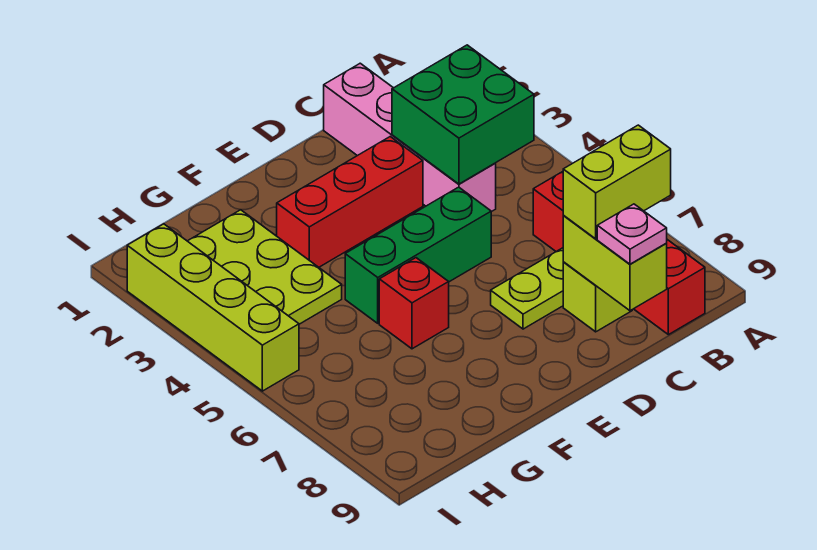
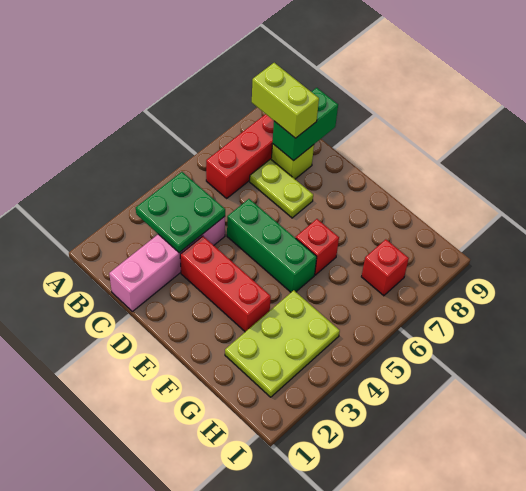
green 2x2 brick [392,45,534,184] -> green 2x2 plate [136,172,225,253]
lime 1x2 brick [563,215,667,311] -> green 1x2 brick [273,88,338,161]
pink 1x1 plate [597,204,667,264] -> none
none -> red 1x1 brick [362,239,409,296]
lime 1x4 brick [127,224,299,391] -> none

